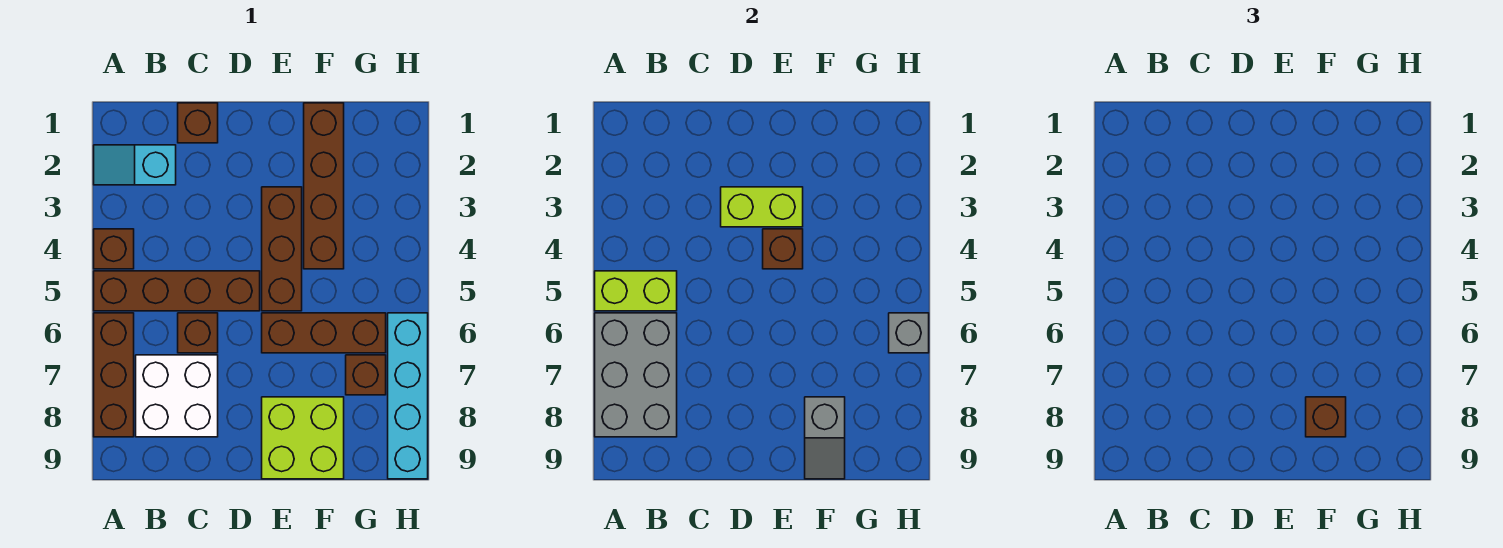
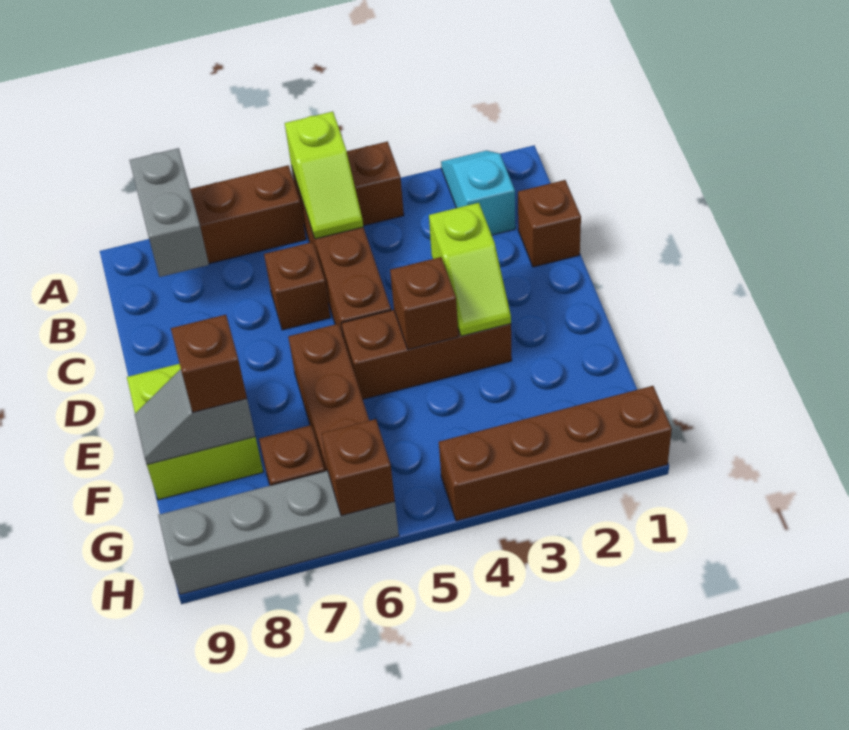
lime 1x2 brick [595,271,677,311] -> lime 1x2 slope [285,112,363,239]
grey 2x3 brick [595,313,677,437] -> grey 1x2 brick [129,148,209,277]
white 2x2 brick [136,355,218,437] -> none
lime 1x2 brick [721,187,803,227] -> lime 1x2 slope [429,203,511,336]
brown 1x4 brick [304,103,344,269] -> brown 1x4 brick moved to [439,386,672,521]
cyan 1x4 brick [388,313,428,479] -> grey 1x4 brick [158,471,399,595]
grey 1x1 brick [889,313,929,353] -> brown 1x1 brick [321,419,395,516]

